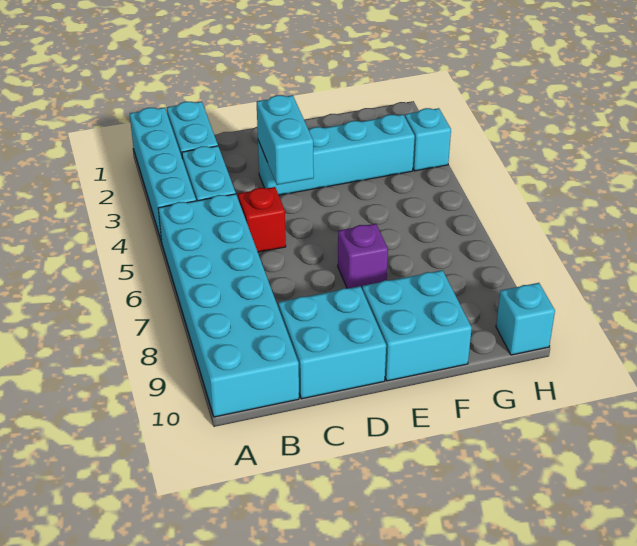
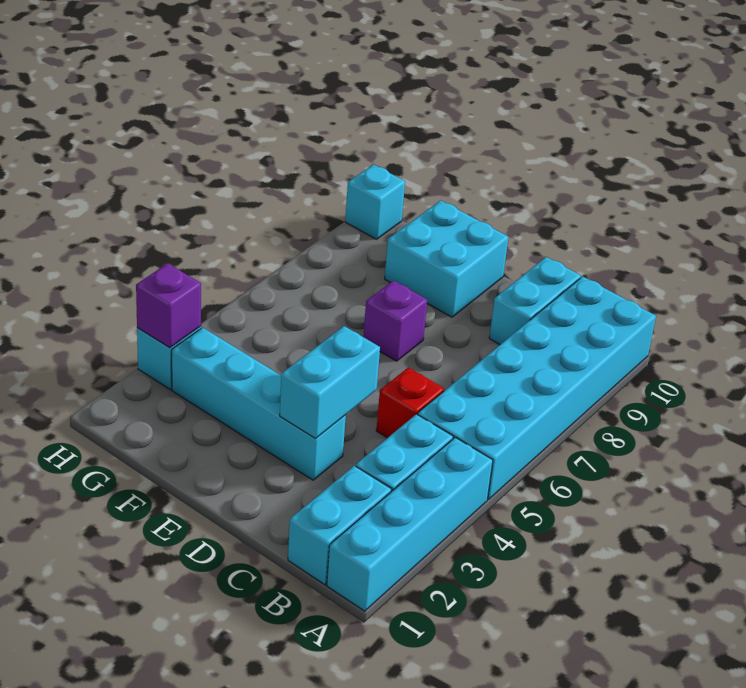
cyan 2x2 brick [278,286,386,399] -> cyan 1x2 brick [489,257,581,344]
none -> purple 1x1 brick [136,263,201,348]

